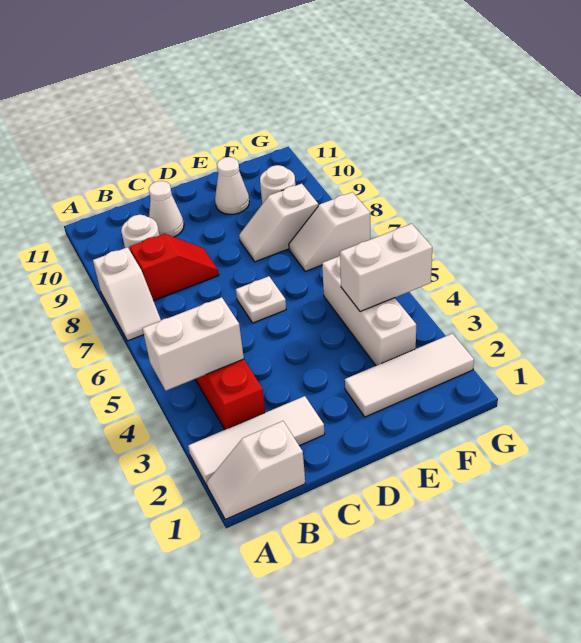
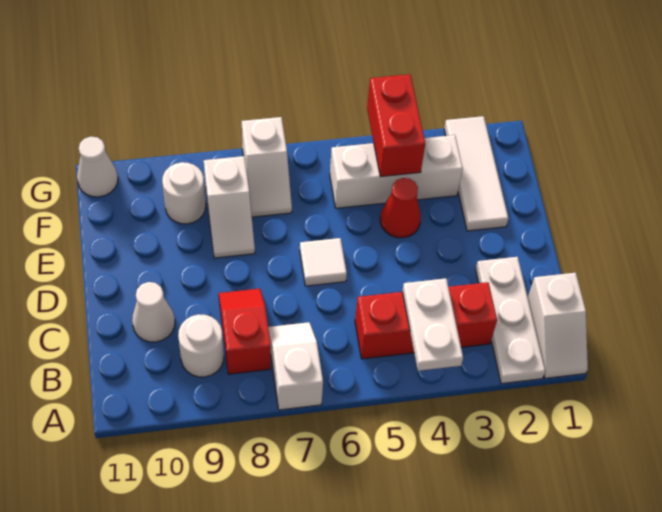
white 1x3 tile [188,396,325,485] -> white 1x3 plate [476,257,545,384]
white 1x2 brick [142,297,244,391] -> white 1x2 plate [402,278,463,371]
white 1x2 slope [93,247,161,341] -> white 1x2 slope turned to [268,322,323,410]
white 1x1 plate [236,276,286,323] -> white 1x1 tile [300,238,347,286]
none -> red 1x1 cone [380,178,421,238]
white 1x1 cone [215,157,249,214] -> white 1x1 cone moved to [77,137,118,197]
white 1x2 brick [340,224,432,312] -> red 1x2 brick [367,74,425,177]

